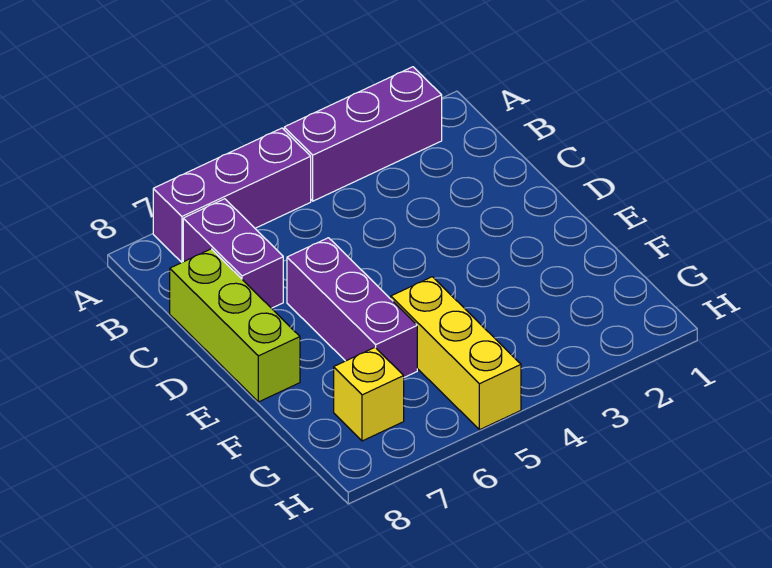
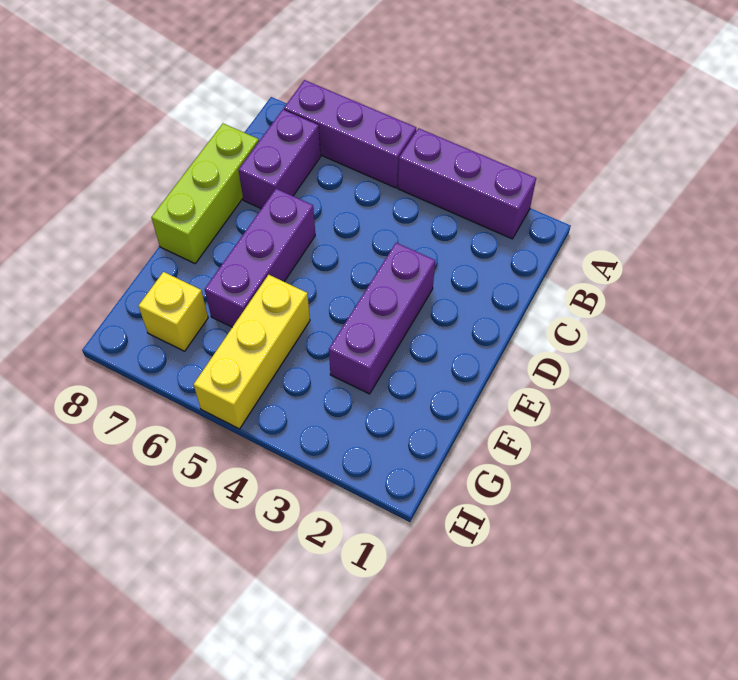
none -> purple 1x3 brick [329,243,435,394]

